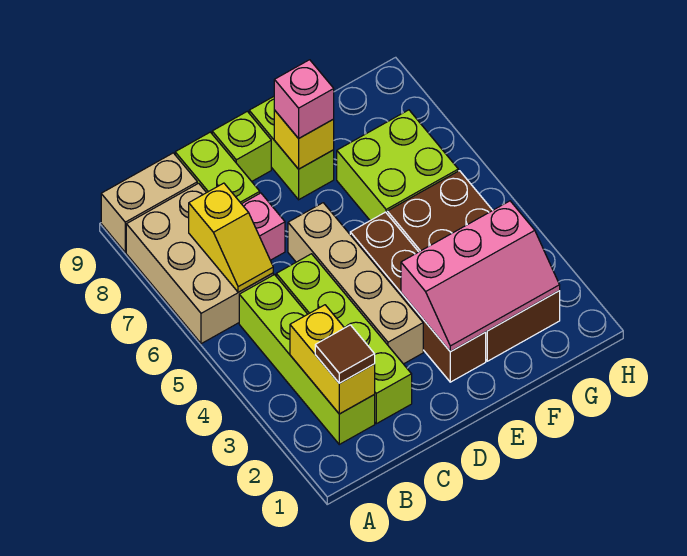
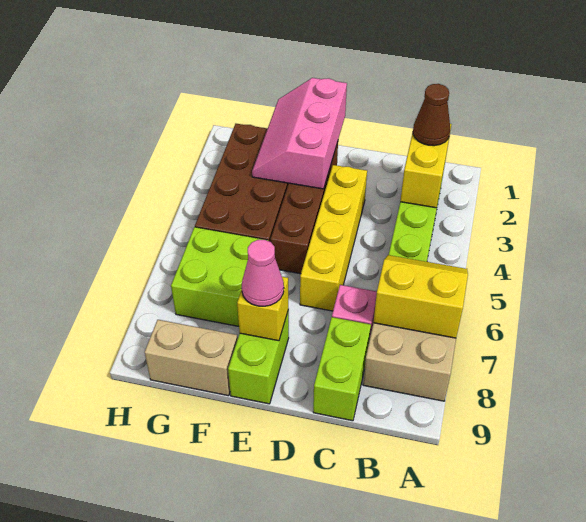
tan 1x2 brick [101,153,197,252] -> tan 1x2 brick moved to [145,320,237,396]
brown 1x1 tile [315,325,375,383] -> brown 1x1 cone [413,84,450,146]
yellow 1x2 slope [189,183,273,292] -> yellow 2x2 slope [374,255,468,338]
lime 1x4 brick [276,254,412,424] -> none
tan 1x4 brick [288,203,423,364] -> yellow 1x4 brick [300,165,367,311]
lime 1x1 brick [212,111,271,181] -> none
pink 2x3 slope [401,201,560,352] -> pink 2x3 slope turned to [252,78,347,189]
pink 1x1 brick [274,60,334,138] -> pink 1x1 cone [242,240,284,306]

